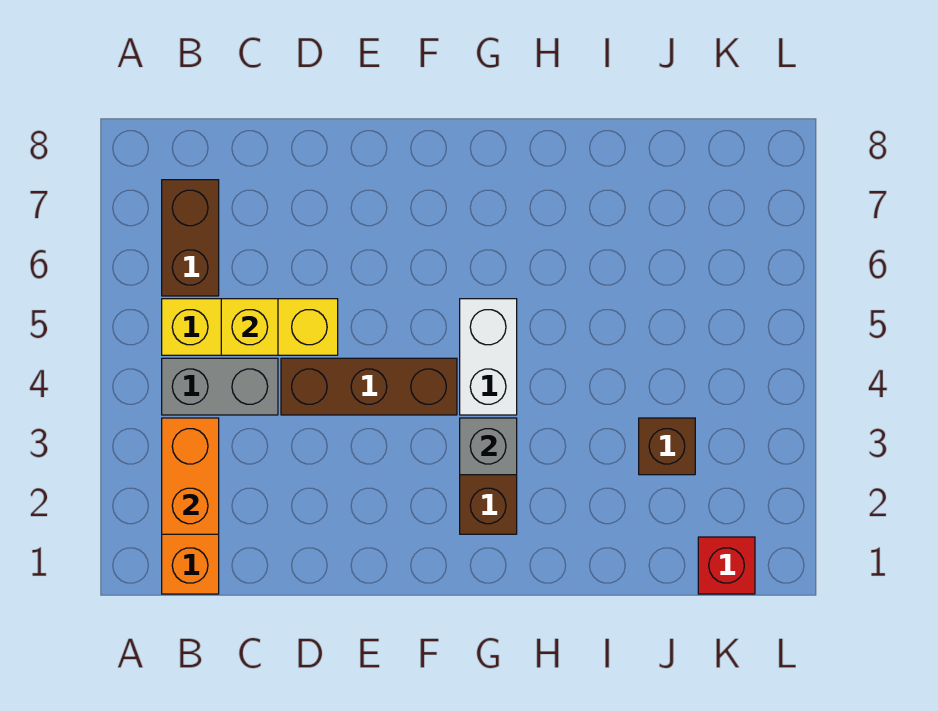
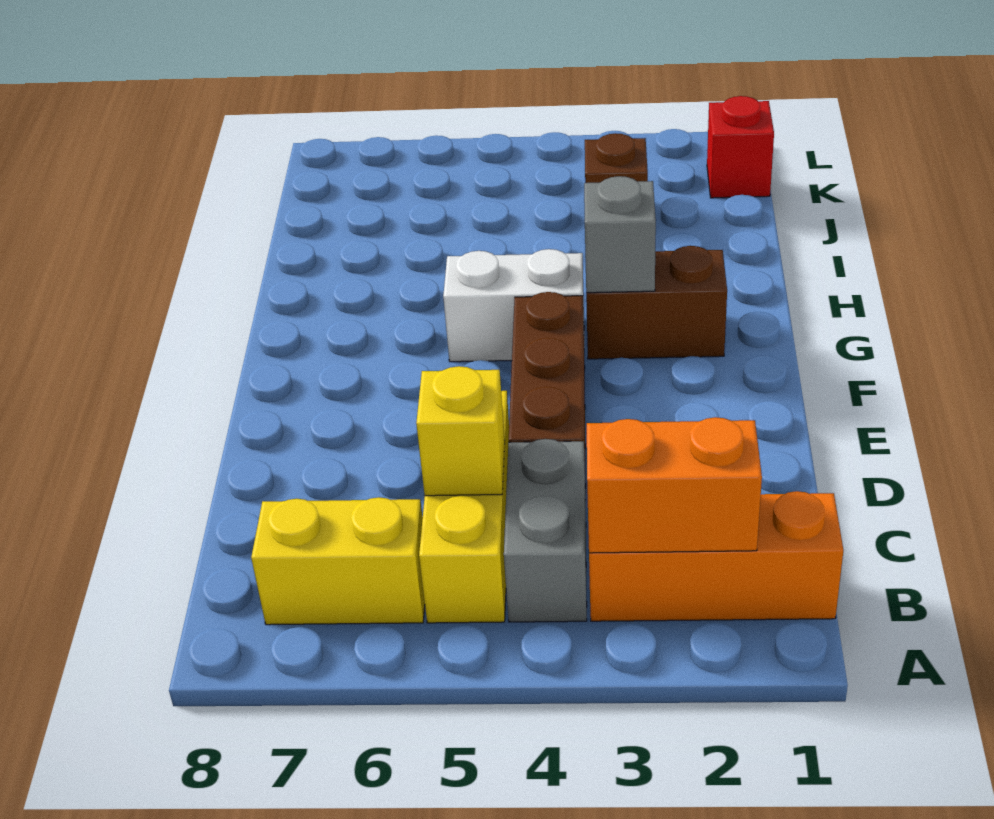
brown 1x2 brick [162,180,219,296] -> yellow 1x2 brick [251,497,425,625]

